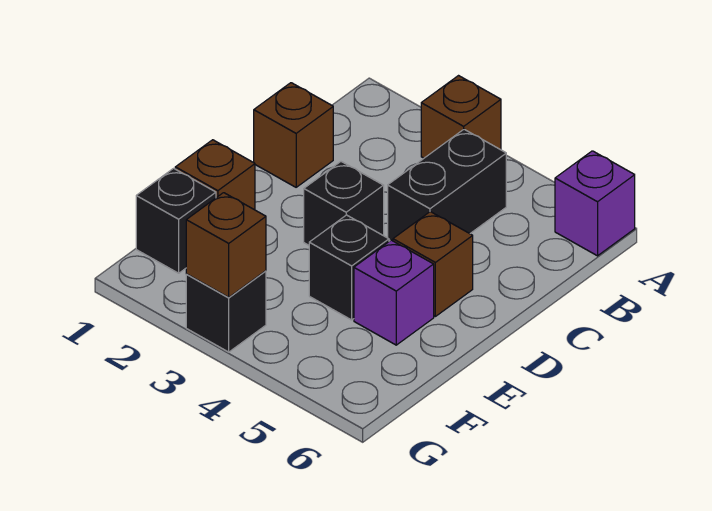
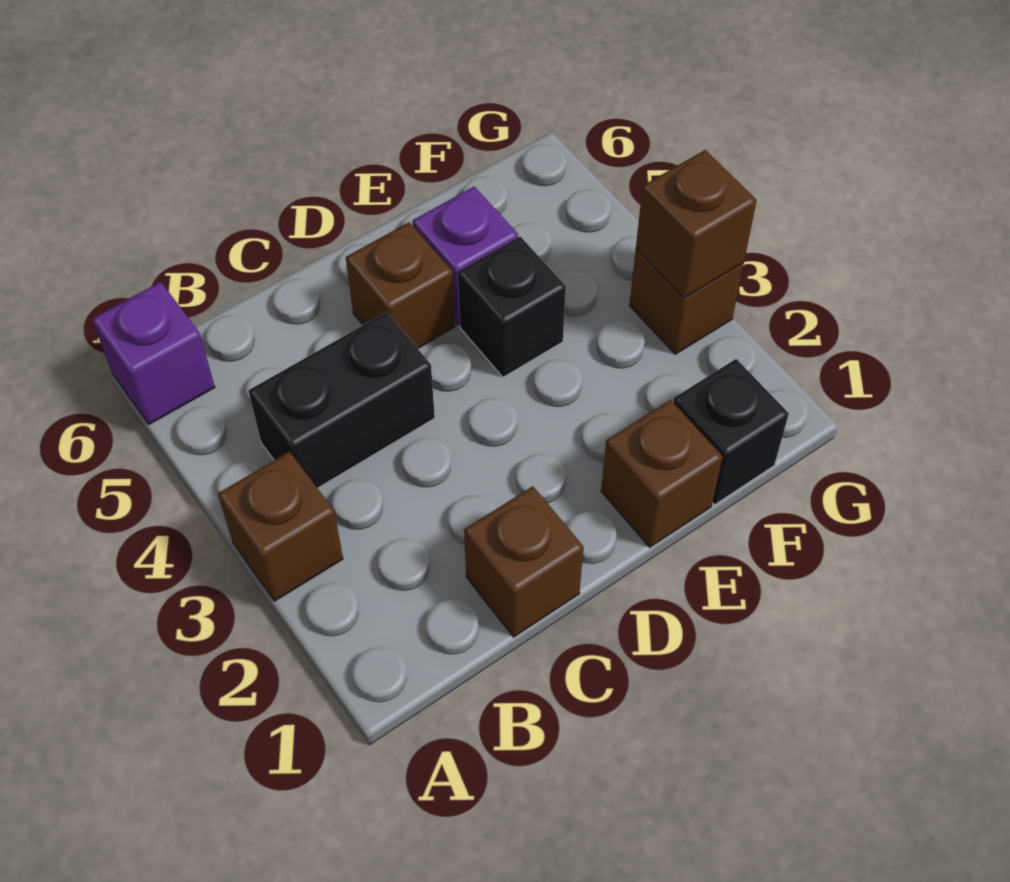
black 1x1 brick [304,162,384,245] -> none
black 1x1 brick [186,271,266,352] -> brown 1x1 brick [629,249,744,354]

